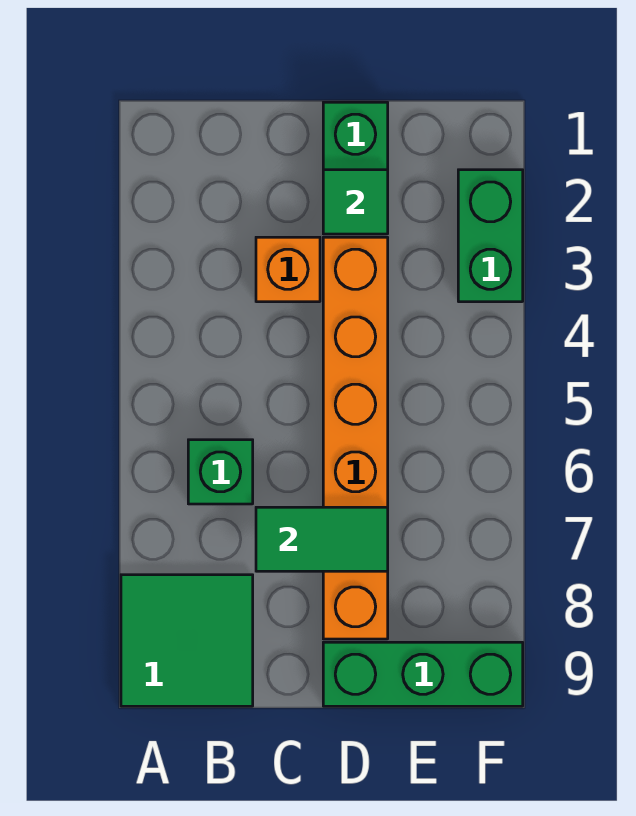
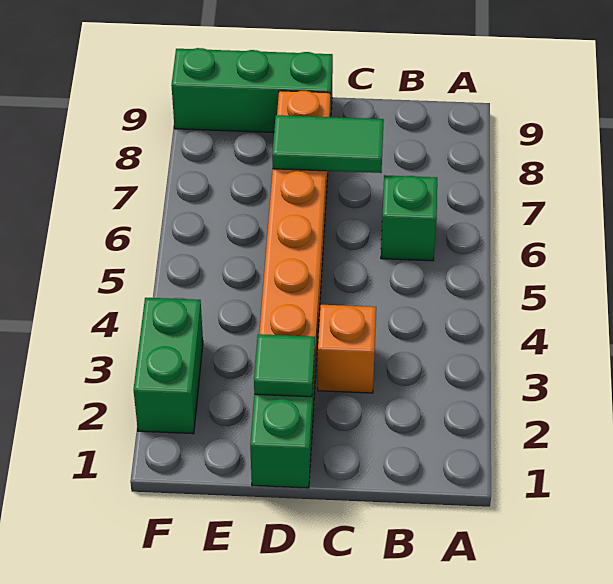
green 2x2 tile [121,575,253,706] -> none

